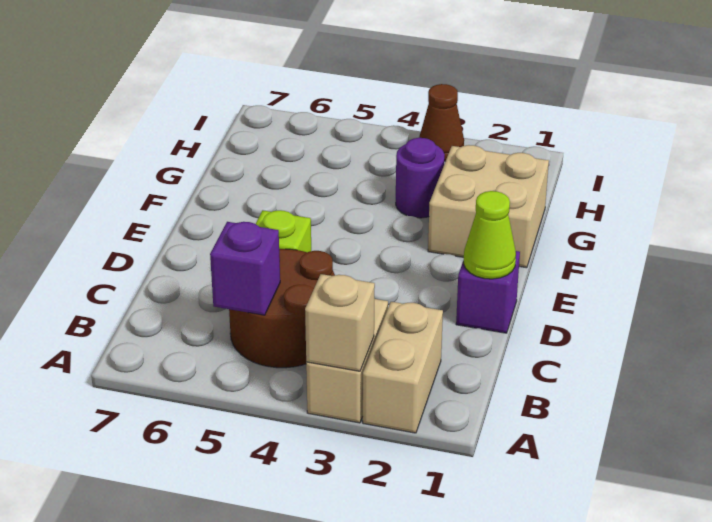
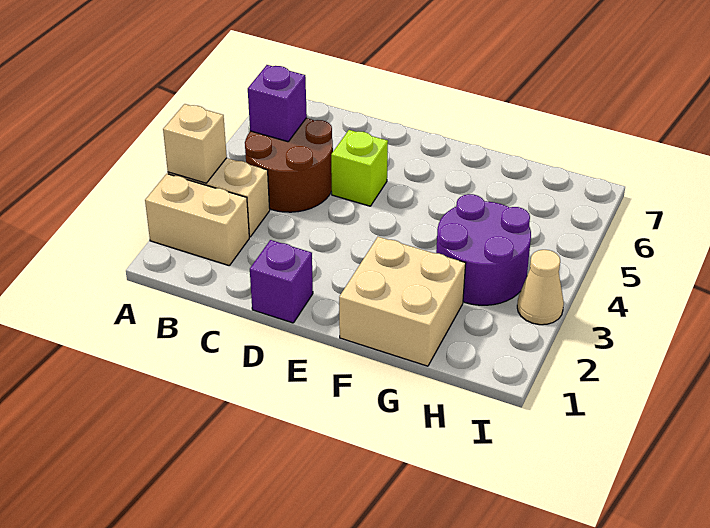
lime 1x1 cone [463,191,516,279] -> none
purple 1x1 round brick [396,138,445,218] -> purple 2x2 round brick [436,194,531,305]
brown 1x1 cone [419,84,464,161] -> tan 1x1 cone [517,250,564,325]

